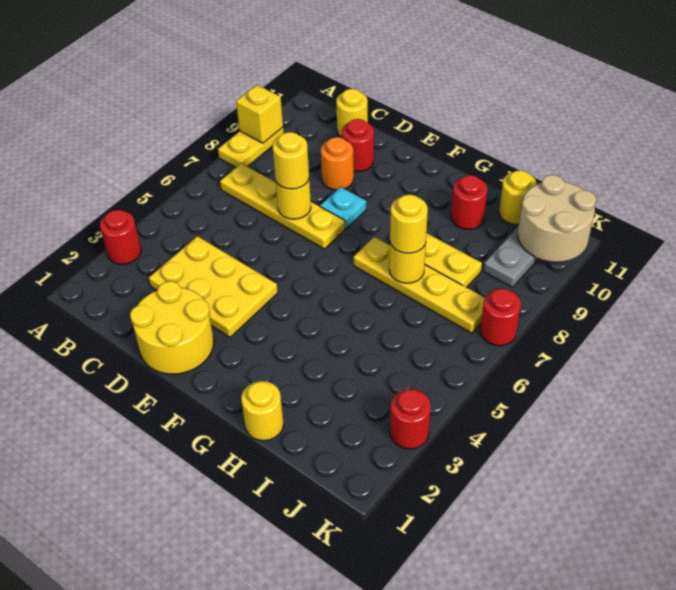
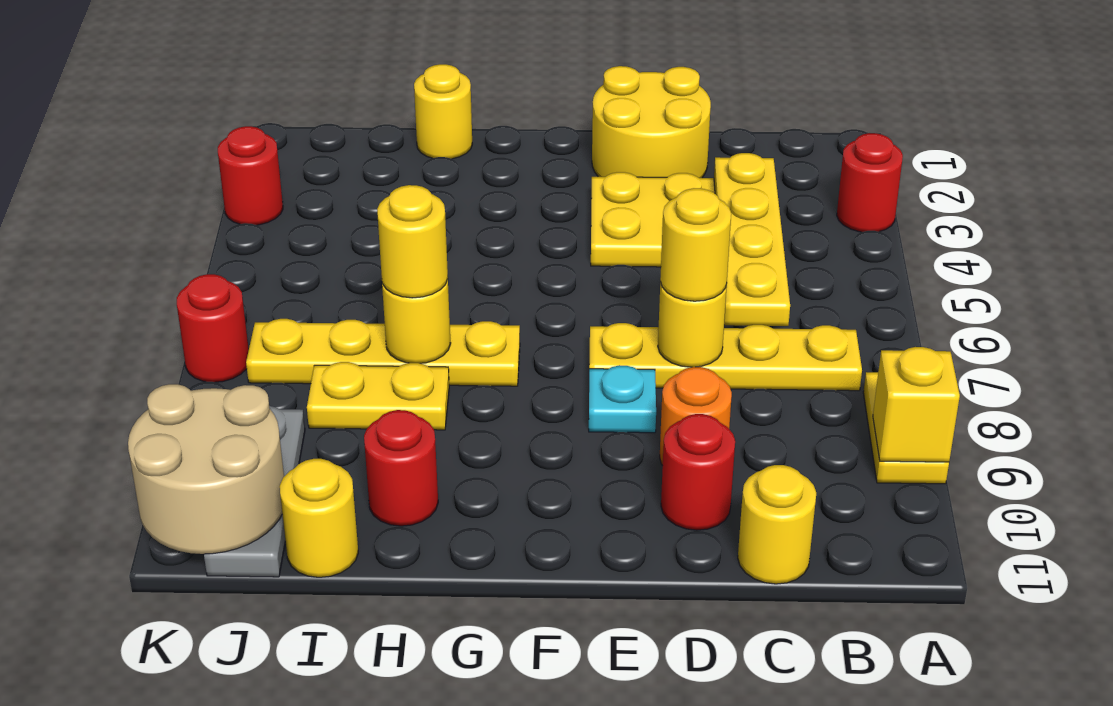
none -> yellow 1x4 plate [714,153,790,326]

